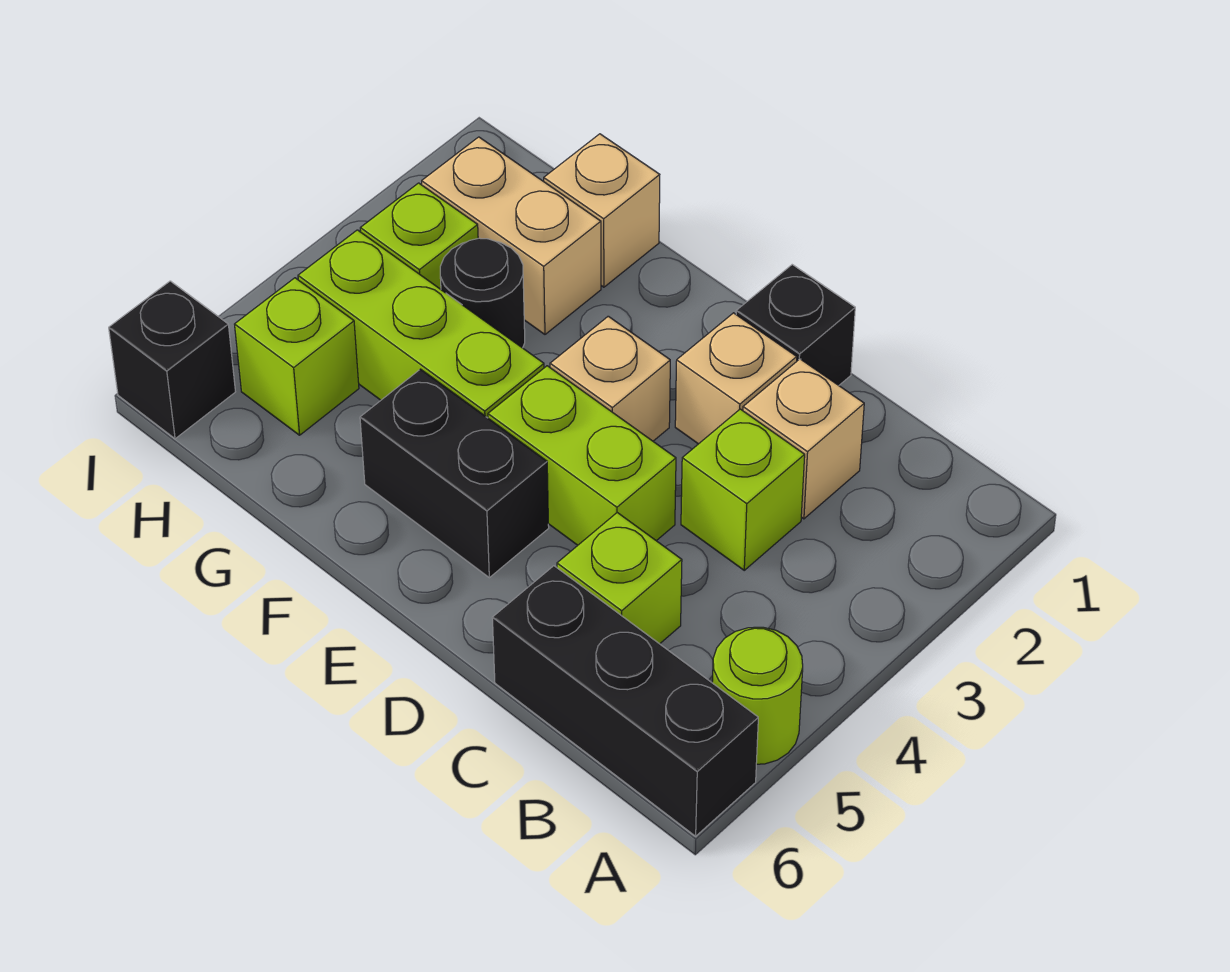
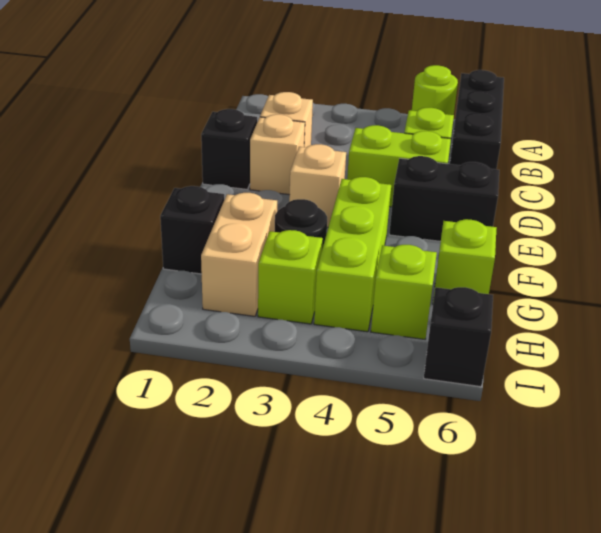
lime 1x1 brick [681,409,805,570] -> lime 1x1 brick moved to [433,219,497,302]
lime 1x2 brick [488,366,676,545] -> lime 1x2 brick turned to [347,125,451,207]
black 1x2 brick [360,369,549,578] -> black 1x2 brick turned to [389,156,499,241]
tan 1x1 brick [544,134,660,287] -> black 1x1 brick [160,186,224,274]

